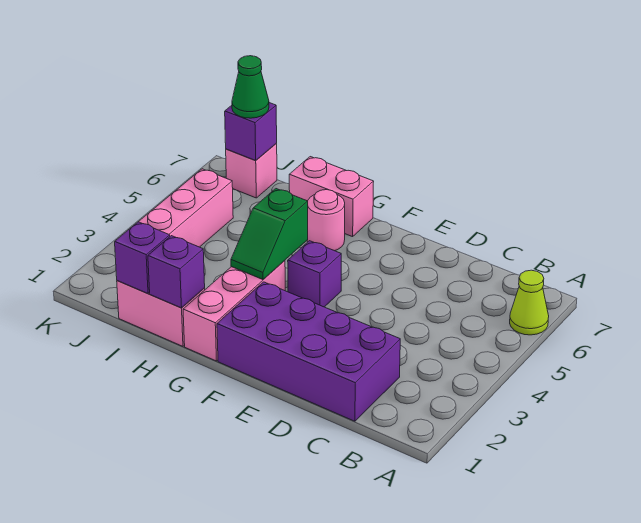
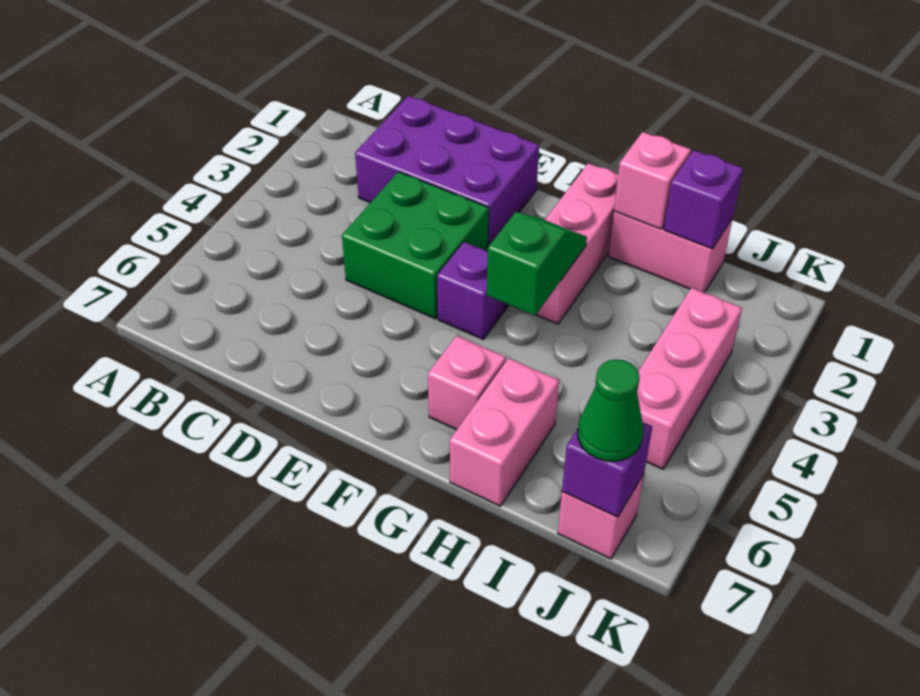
lime 1x1 cone [510,270,549,335] -> none
purple 2x4 brick [217,282,400,421] -> purple 2x3 brick [355,96,539,246]
none -> green 2x2 brick [342,172,489,319]
pink 1x1 round brick [307,190,345,251] -> pink 1x1 brick [428,336,506,430]
pink 1x2 brick [289,157,374,237] -> pink 1x2 brick turned to [450,358,559,506]
purple 1x1 brick [148,236,205,308] -> pink 1x1 brick [614,132,691,229]

